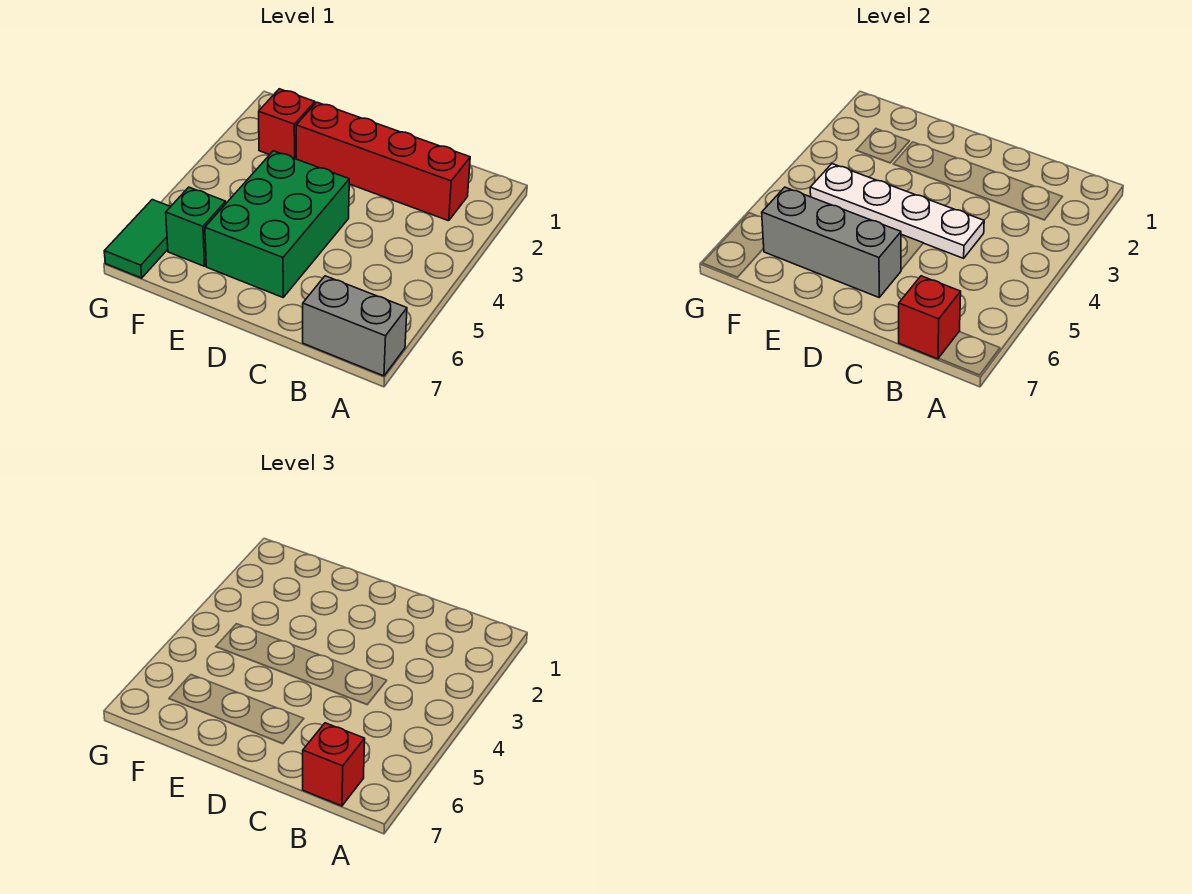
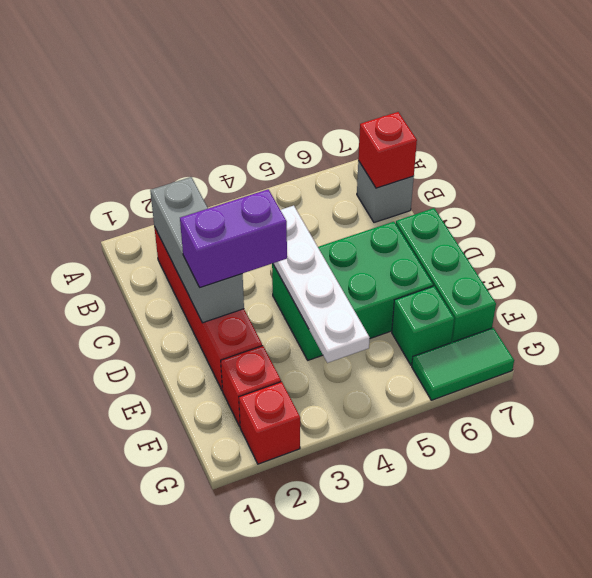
grey 1x2 brick [303,276,407,376] -> grey 1x1 brick [357,161,414,223]
red 1x1 brick [303,723,365,806] -> red 1x1 brick moved to [239,382,300,464]
none -> purple 1x2 brick [180,189,287,288]
grey 1x3 brick [762,187,901,297] -> grey 1x3 brick moved to [150,177,244,323]
none -> green 1x3 brick [396,208,496,343]

